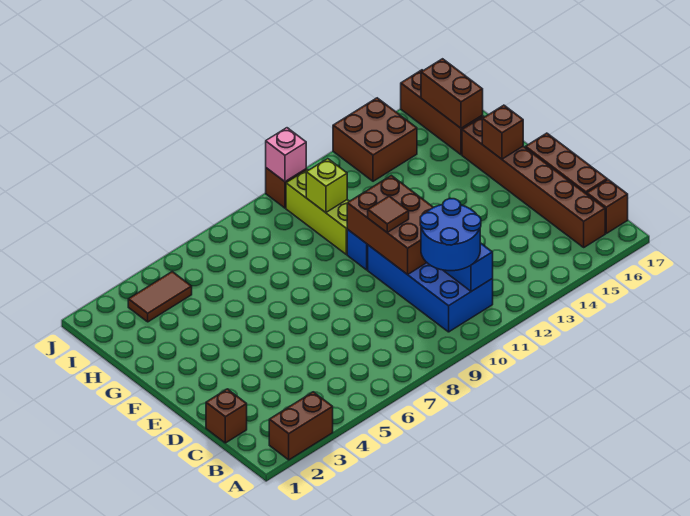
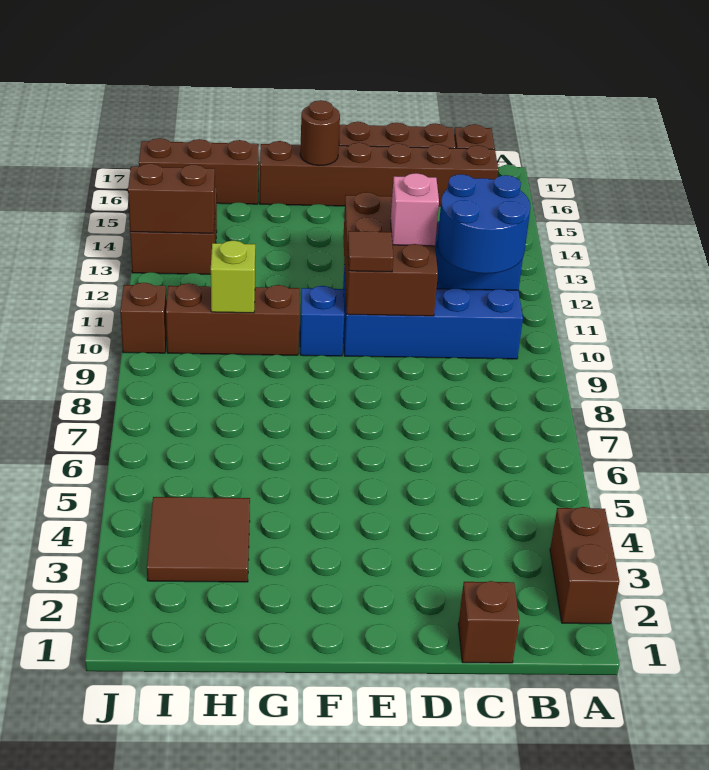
brown 2x3 brick [347,175,433,275] -> brown 2x3 brick turned to [343,192,438,316]
brown 1x1 brick [482,105,523,159] -> brown 1x1 round brick [300,100,340,165]
lime 1x3 brick [286,170,349,254] -> brown 1x3 brick [166,283,299,355]
brown 1x2 brick [421,59,483,128] -> brown 1x2 brick moved to [128,164,215,233]
brown 1x2 tile [128,272,192,322] -> brown 2x2 tile [147,497,250,582]
pink 1x1 brick [266,128,306,182] -> pink 1x1 brick moved to [391,173,439,246]

